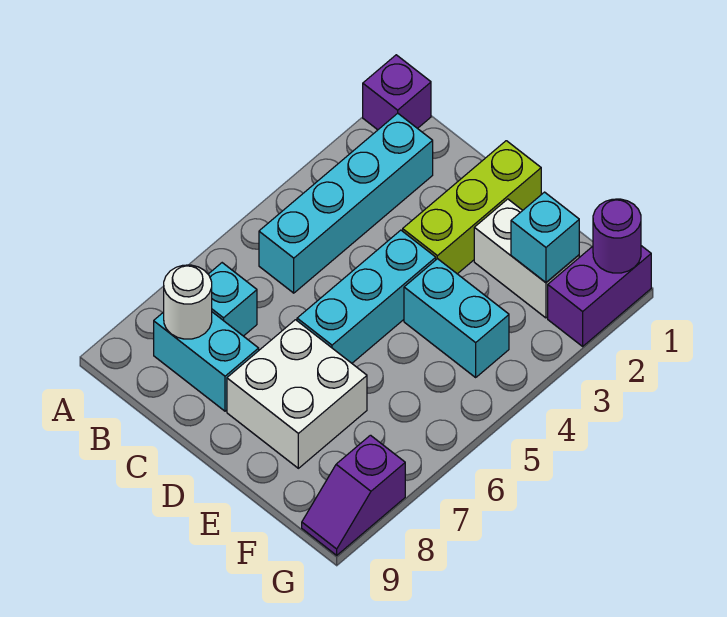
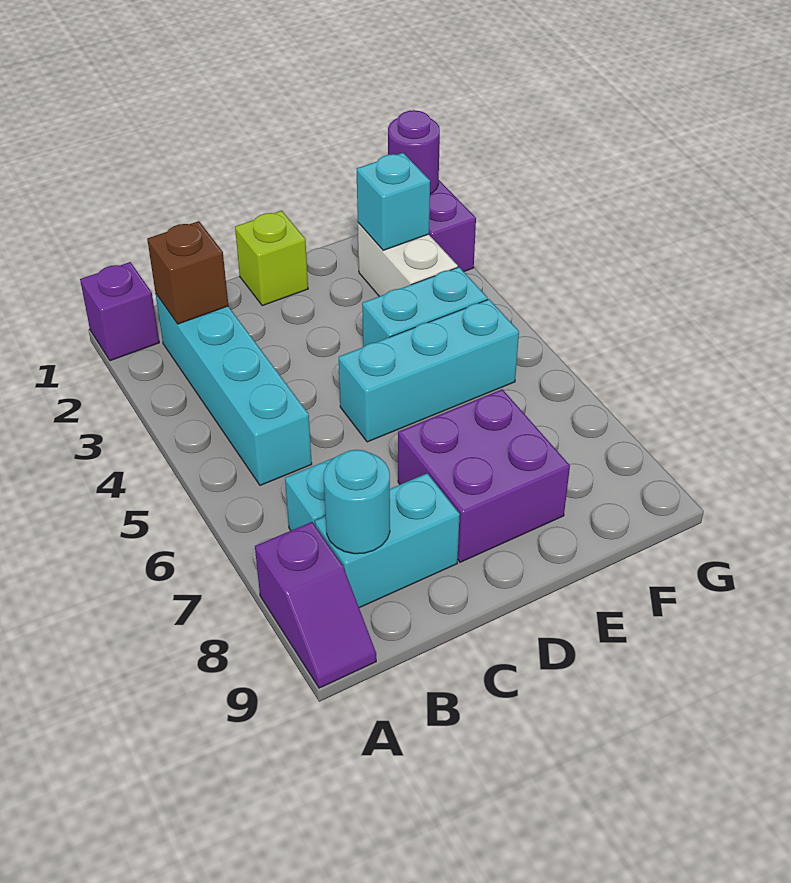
none -> brown 1x1 brick [147,221,228,324]
white 1x1 round brick [164,265,212,339] -> cyan 1x1 round brick [324,450,390,554]
lime 1x3 brick [403,141,541,274] -> lime 1x1 brick [235,211,308,306]
cyan 1x3 brick [297,230,436,363] -> cyan 1x3 brick turned to [339,299,519,442]
white 2x2 brick [227,320,367,468] -> purple 2x2 brick [398,389,570,562]
white 1x2 brick [474,199,579,318] -> white 1x2 brick turned to [358,223,458,296]
purple 1x2 slope [302,435,405,555] -> purple 1x2 slope moved to [255,522,376,688]

